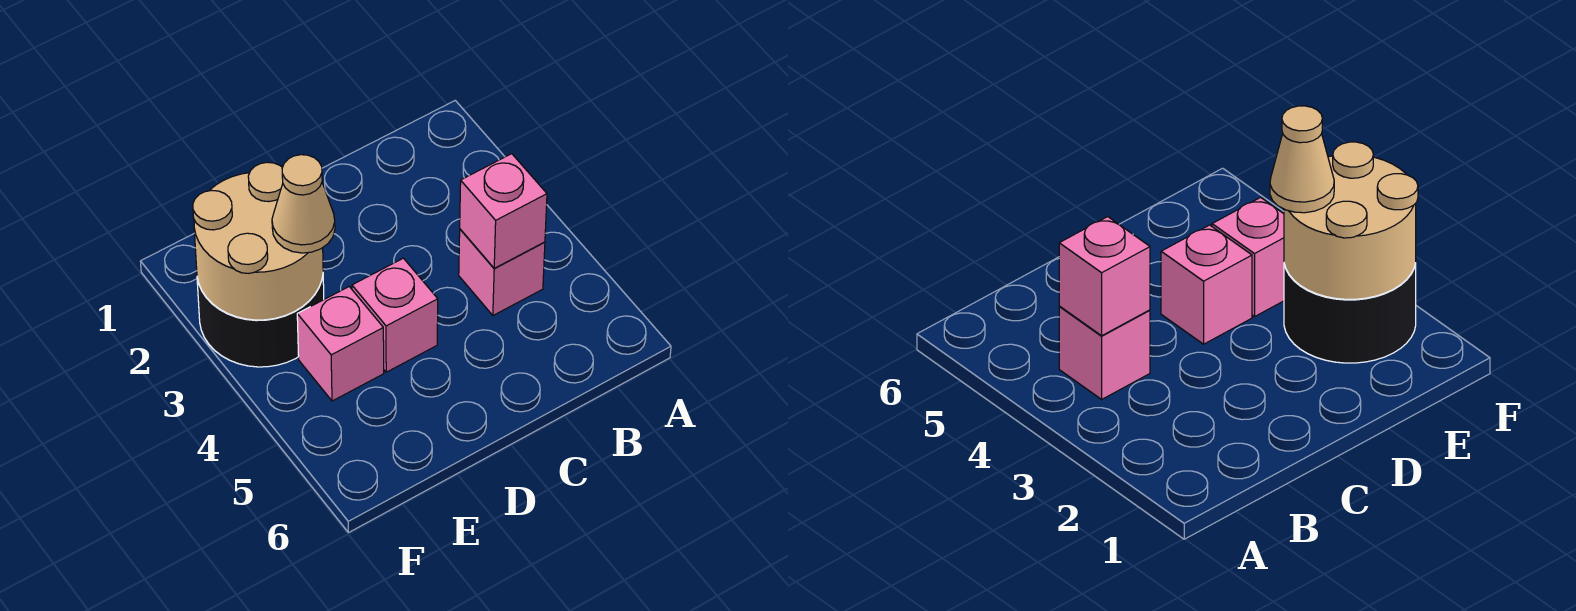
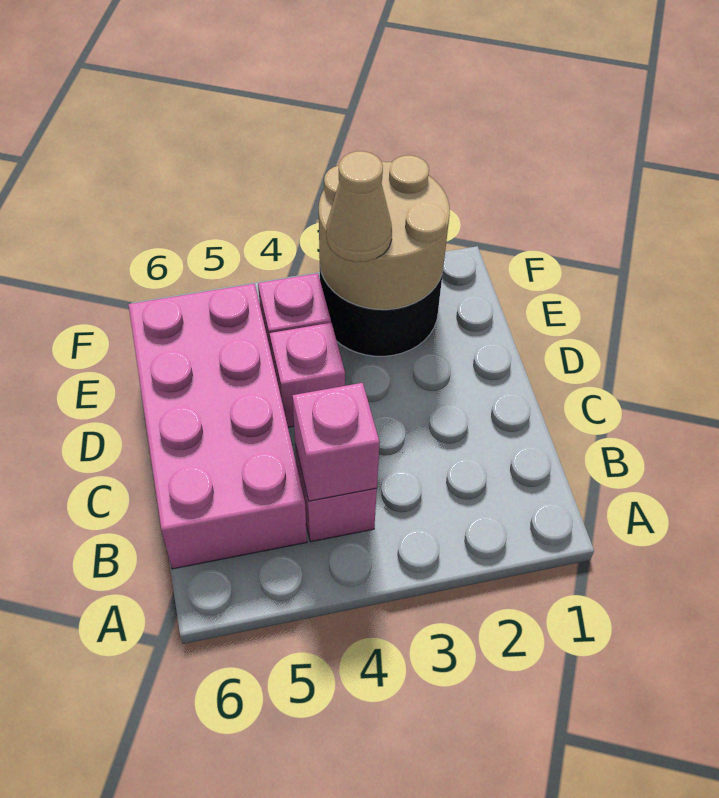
none -> pink 2x4 brick [128,284,307,569]

